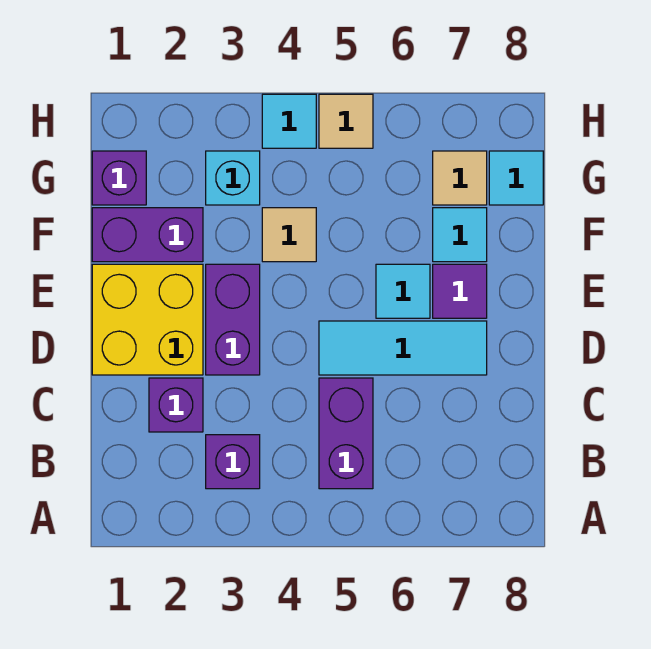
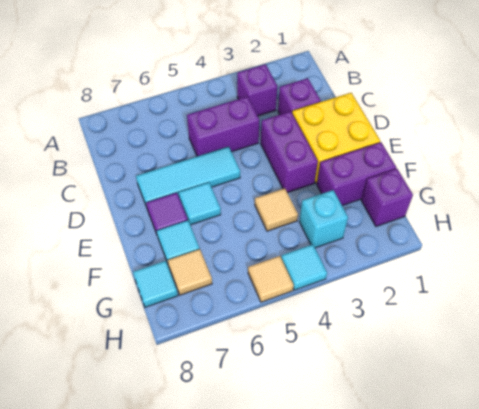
purple 1x2 brick [319,378,373,489] -> purple 1x2 brick turned to [187,97,259,156]

